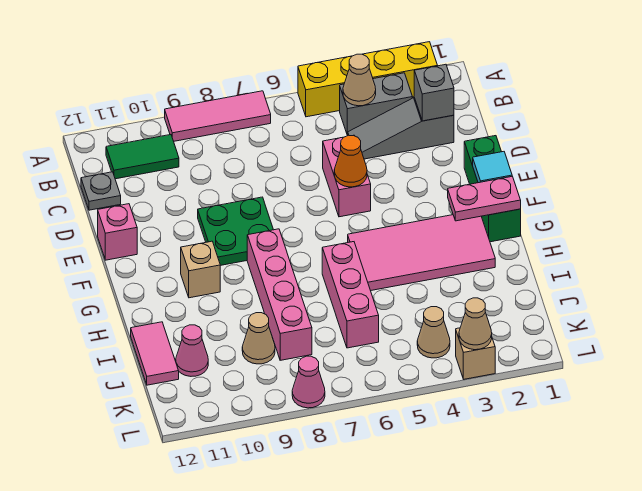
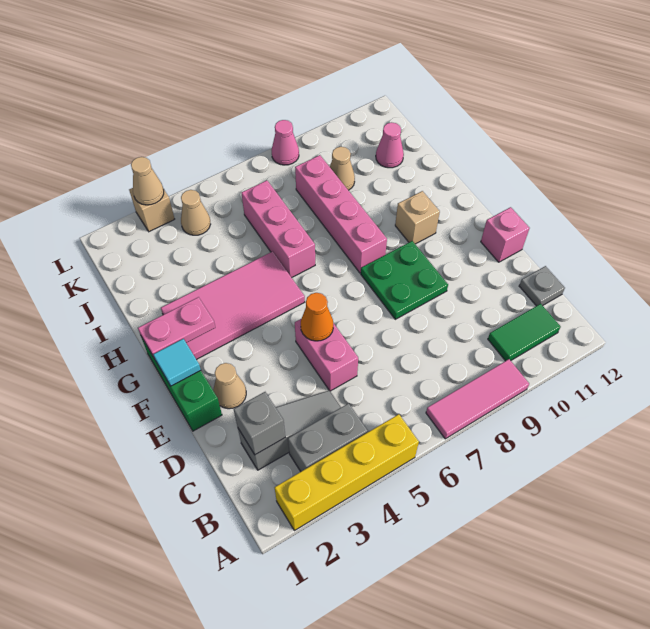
tan 1x1 cone [343,54,376,106] -> tan 1x1 cone moved to [213,363,246,409]
pink 1x2 tile [131,322,179,385] -> none

